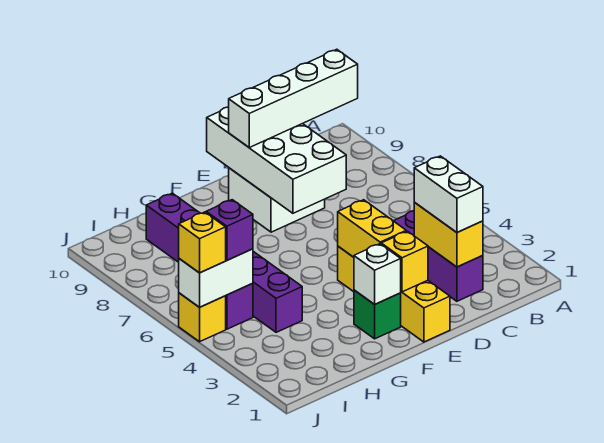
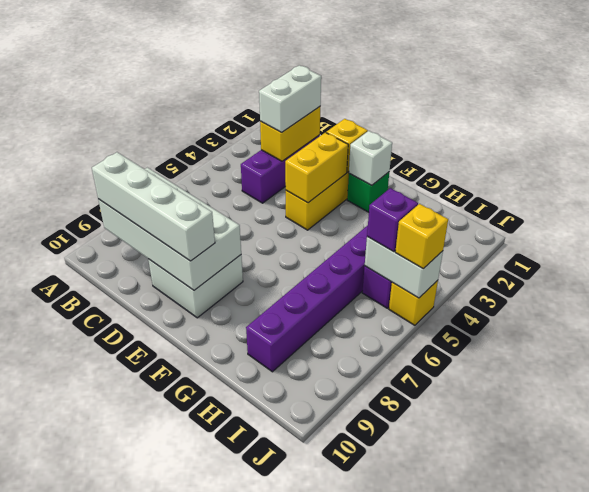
white 2x4 brick [207,107,346,213] -> white 2x4 brick turned to [98,168,241,290]

